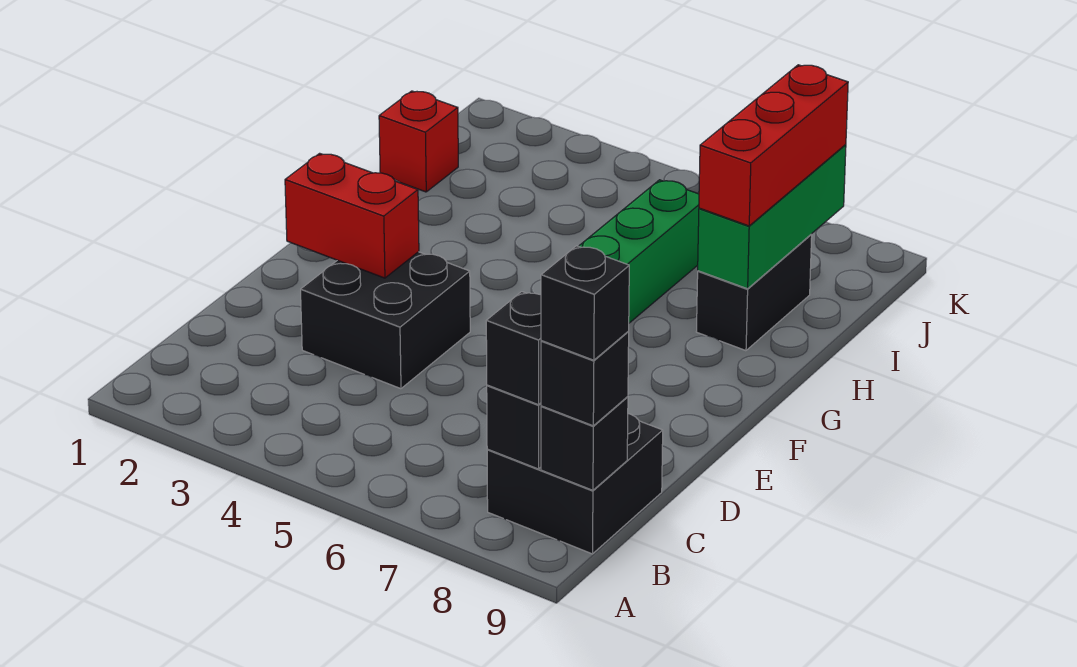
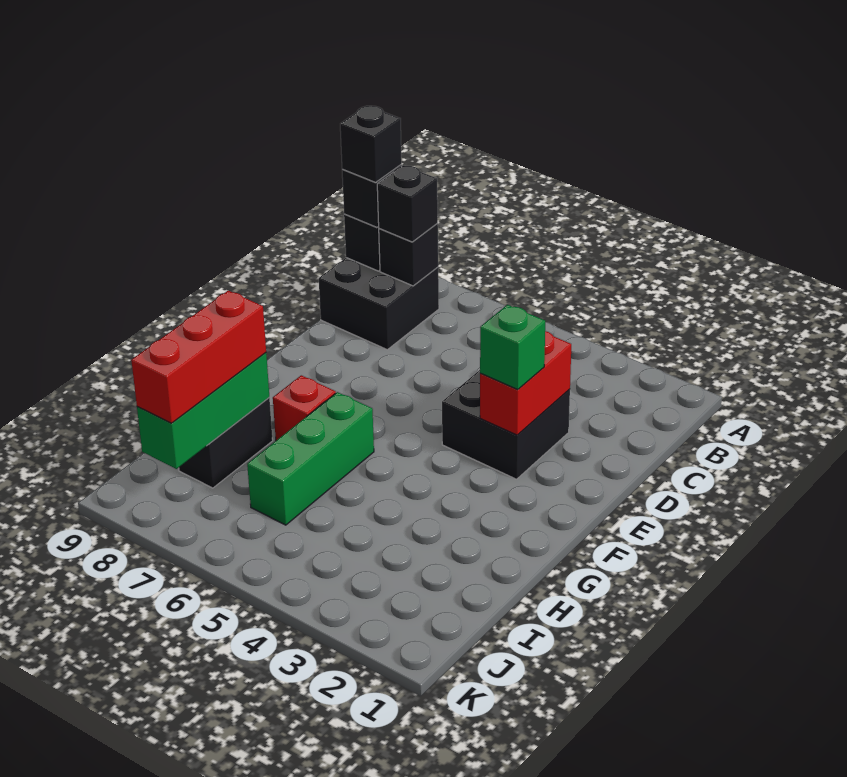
red 1x2 brick [285,153,419,278] -> red 1x2 brick turned to [480,331,571,435]
none -> green 1x1 brick [480,305,545,390]
red 1x1 brick [379,91,458,192] -> red 1x1 brick moved to [273,375,336,440]

